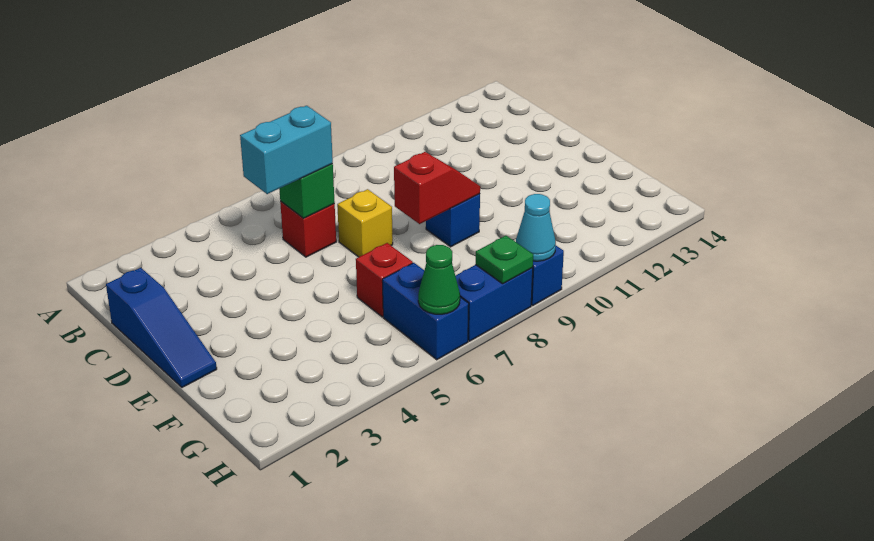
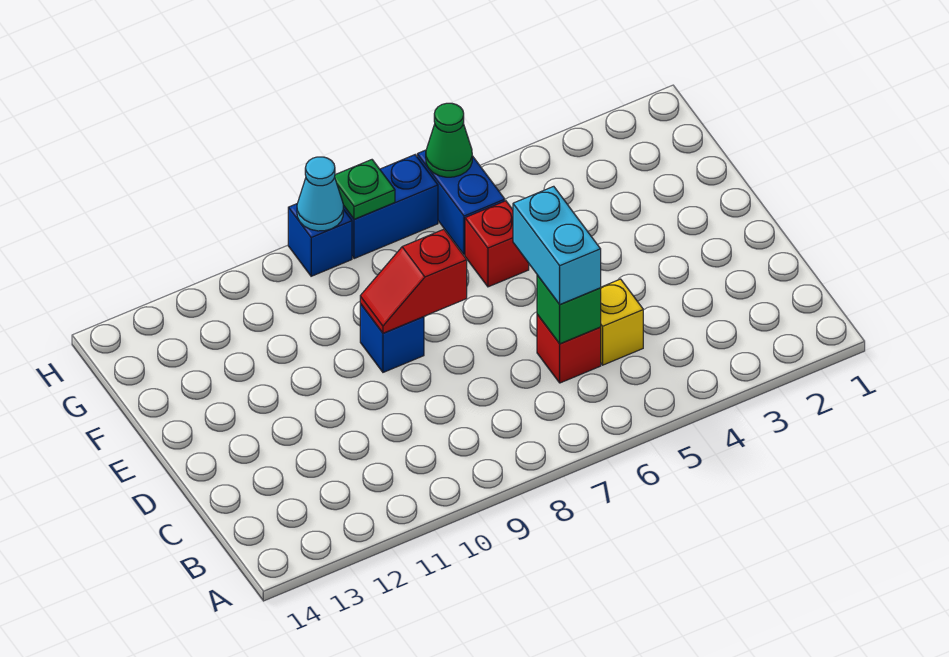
blue 1x3 slope [106,268,217,387] -> none
cyan 1x2 brick [240,106,333,194] -> cyan 1x2 brick turned to [513,186,601,304]
yellow 1x1 brick [337,189,393,257] -> yellow 1x1 brick moved to [600,279,643,365]

